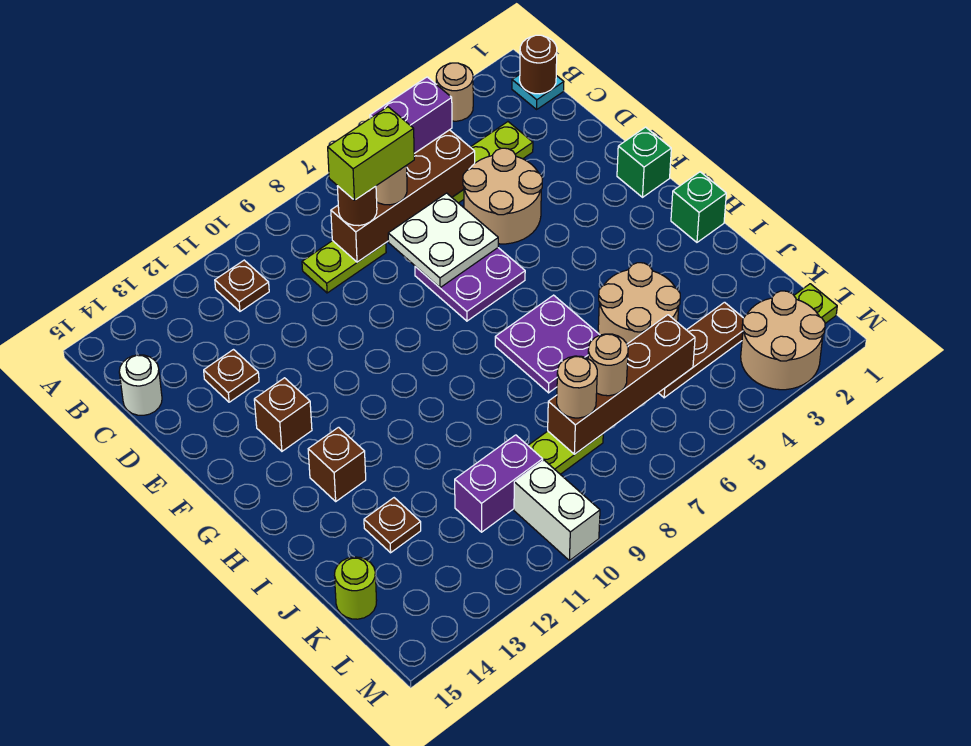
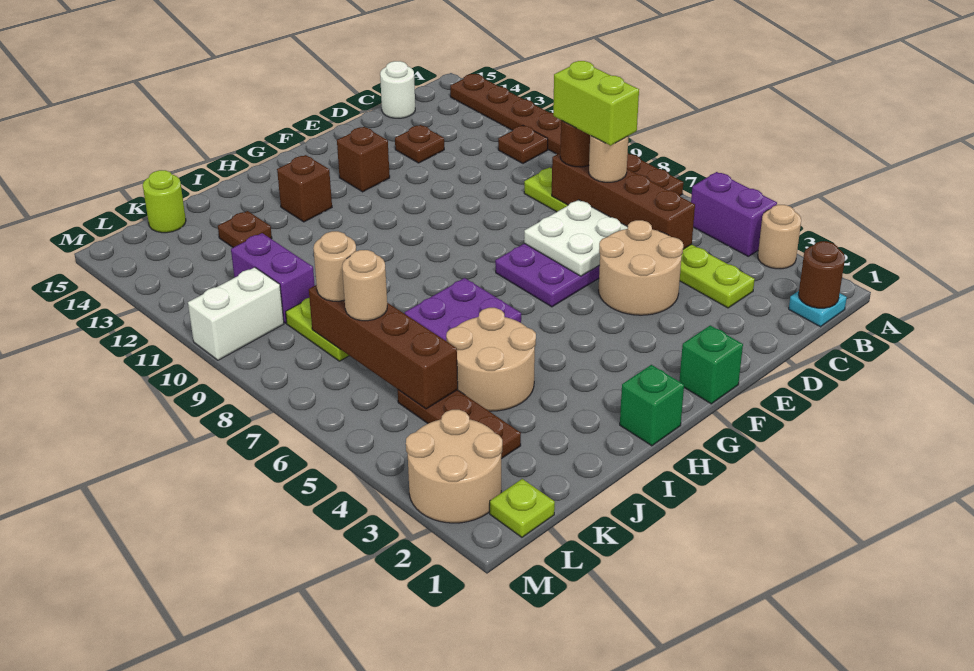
none -> brown 1x8 plate [450,74,683,195]

